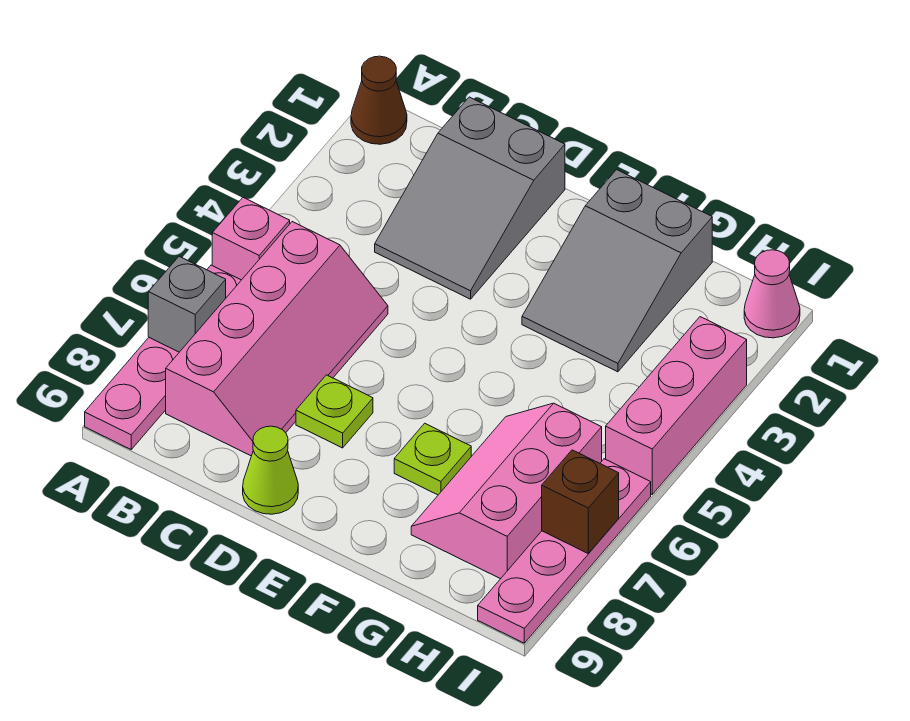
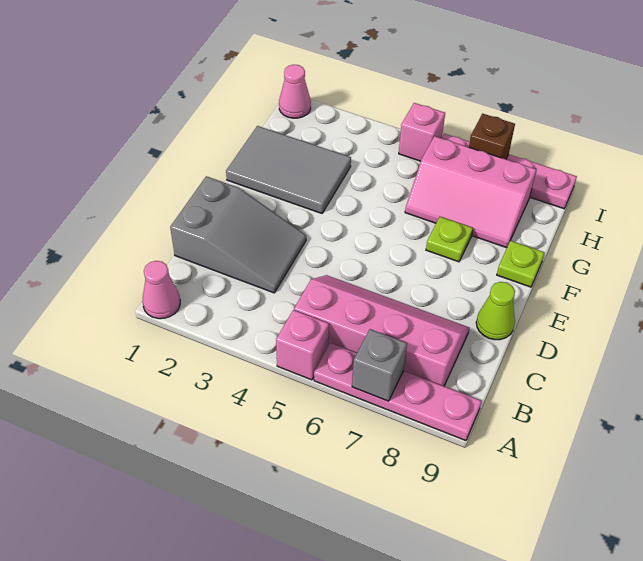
brown 1x1 cone [351,56,407,144] -> pink 1x1 cone [142,261,180,319]
lime 1x1 plate [296,375,373,448] -> lime 1x1 plate moved to [497,241,545,287]
grey 2x3 slope [522,170,712,372] -> grey 2x3 tile [226,126,351,213]
pink 1x3 brick [606,317,747,494] -> pink 1x1 brick [399,103,445,161]

